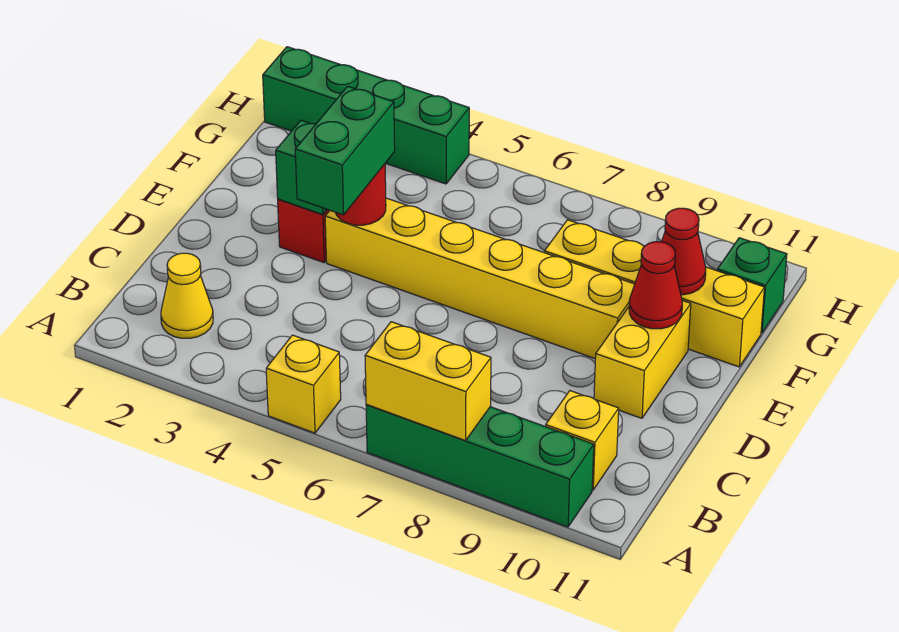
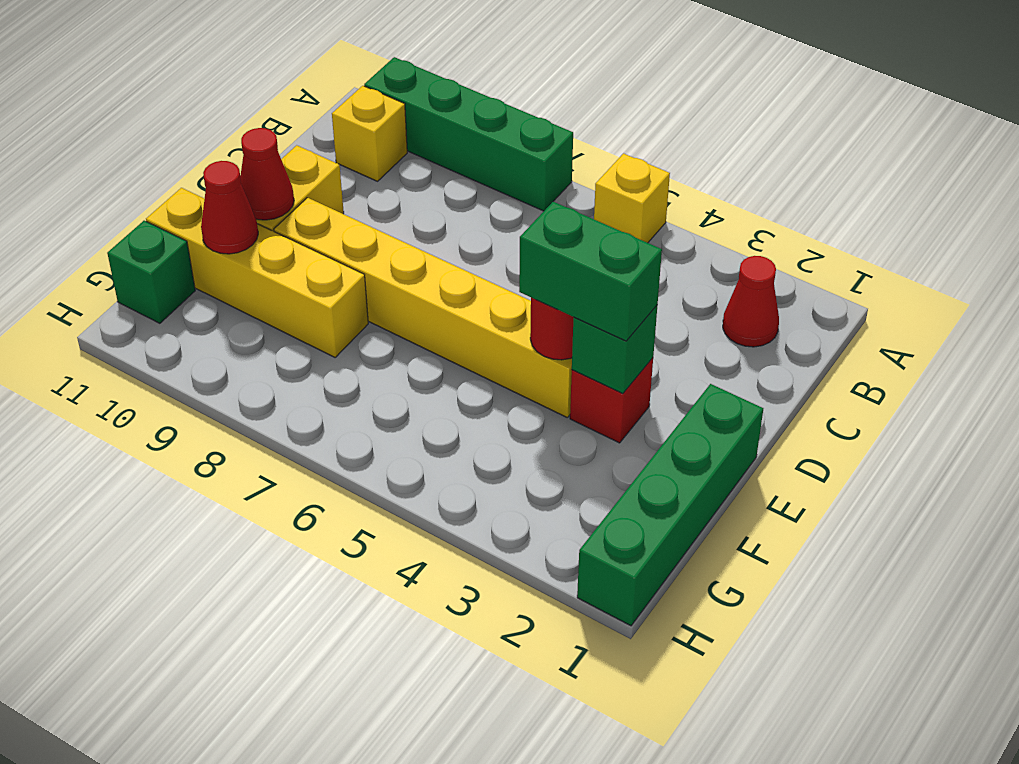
yellow 1x2 brick [365,322,491,441] -> none
yellow 1x1 cone [161,253,213,338] -> red 1x1 cone [723,256,779,347]
green 1x2 brick [295,86,395,215] -> green 1x2 brick turned to [519,202,662,341]
green 1x4 brick [263,47,469,184] -> green 1x4 brick turned to [577,384,763,626]

